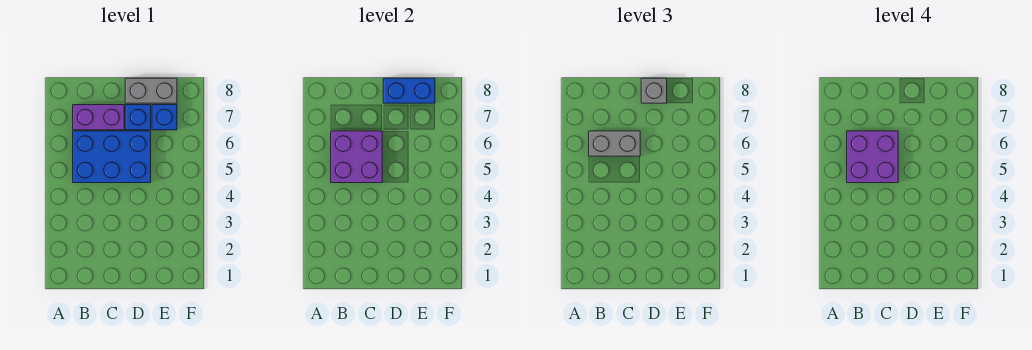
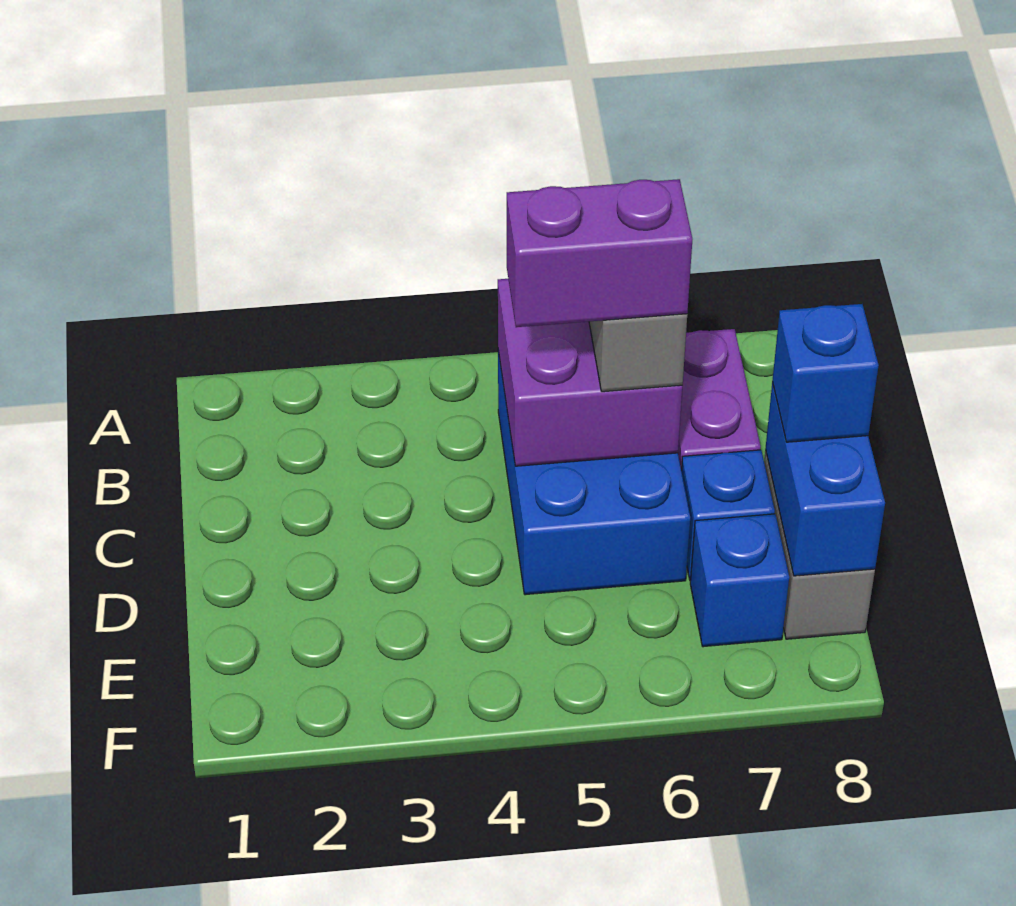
purple 2x2 brick [847,131,898,183] -> purple 1x2 brick [507,179,692,327]
grey 1x1 brick [641,78,667,103] -> blue 1x1 brick [772,304,879,442]

